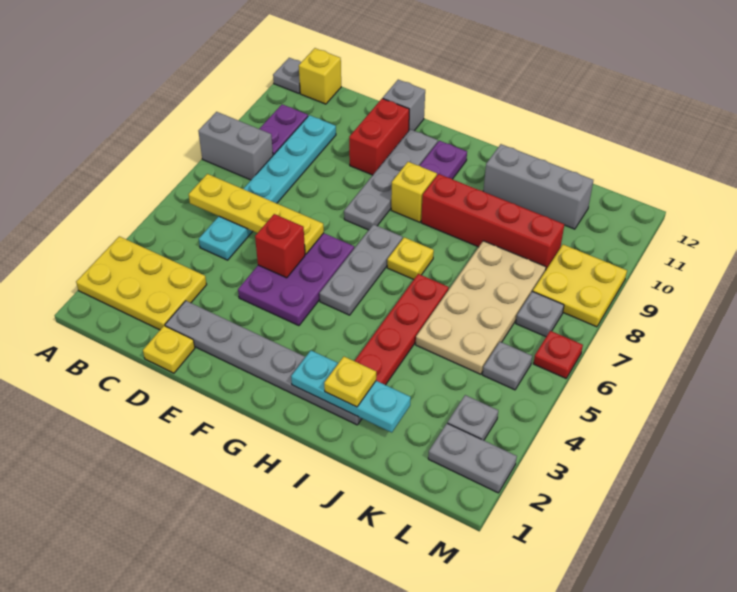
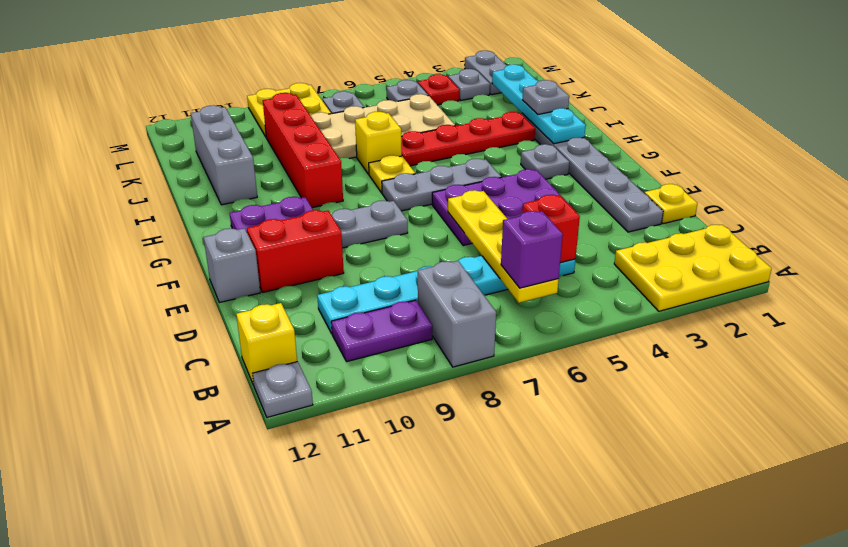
yellow 2x3 plate [76,236,207,330] -> yellow 2x3 plate turned to [614,225,772,311]
none -> purple 1x1 brick [501,211,563,288]
red 1x1 brick [255,214,305,278] -> red 1x1 brick moved to [522,195,580,263]
none -> grey 1x1 plate [521,144,569,179]
yellow 1x1 brick [391,162,437,222] -> yellow 1x1 brick moved to [355,112,402,174]
cyan 1x3 plate [291,351,411,433] -> cyan 1x4 plate [492,65,586,144]
yellow 1x1 plate [324,357,376,407] -> grey 1x1 plate [523,80,569,114]
red 1x1 plate [533,331,583,378] -> red 1x1 plate moved to [418,74,459,105]

